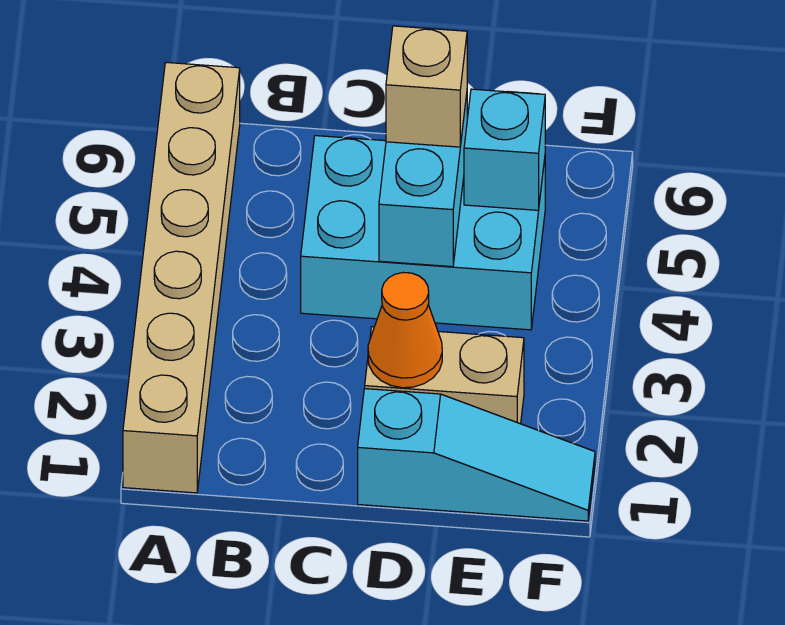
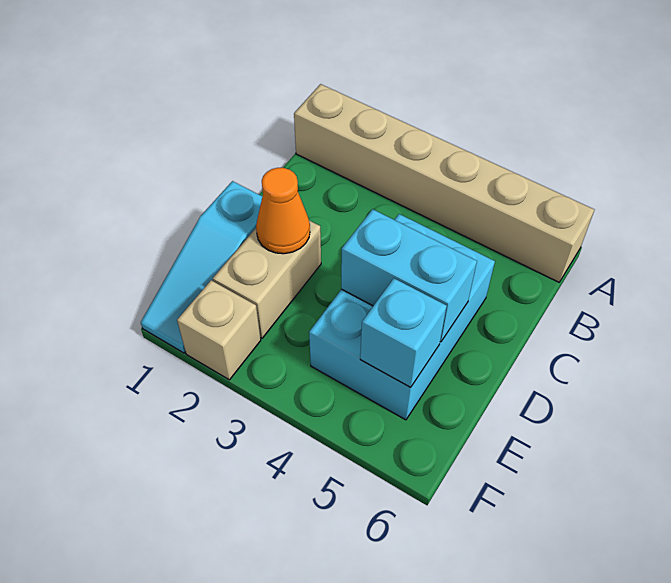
tan 1x1 brick [386,26,467,147] -> tan 1x1 brick moved to [177,280,261,380]

